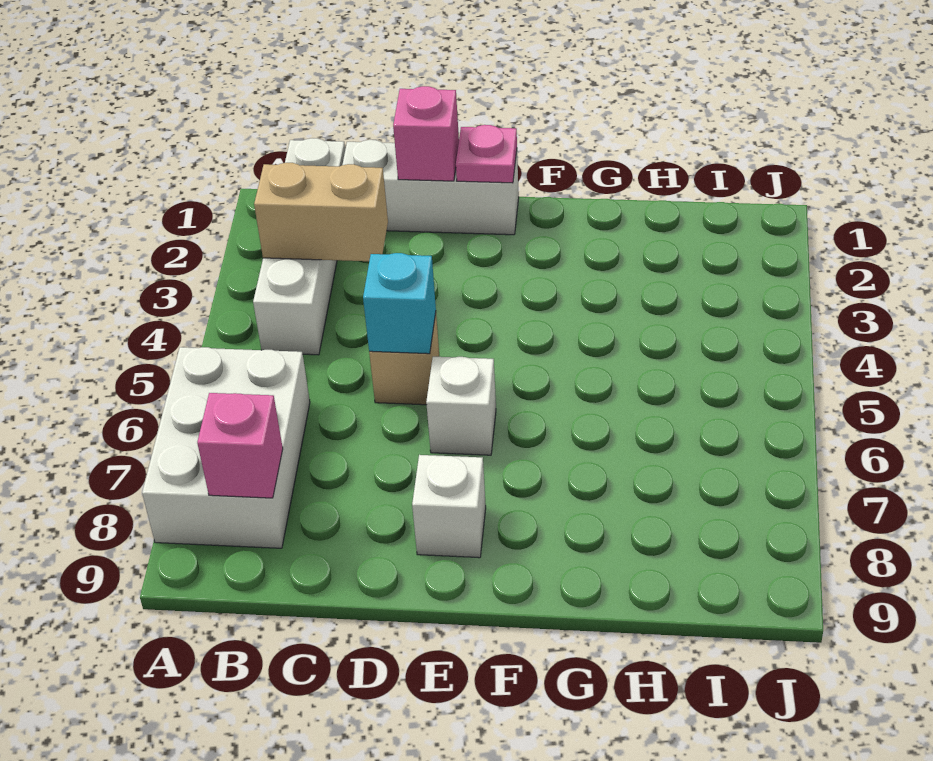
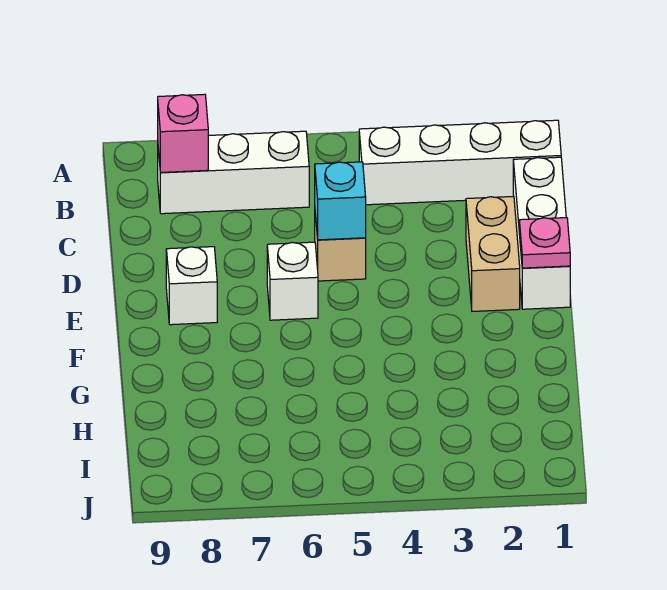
white 2x3 brick [142,347,310,548] -> white 1x3 brick [158,131,309,214]
tan 1x2 brick [254,163,388,261] -> tan 1x2 brick moved to [466,196,520,311]
pink 1x1 brick [393,86,459,181] -> none

